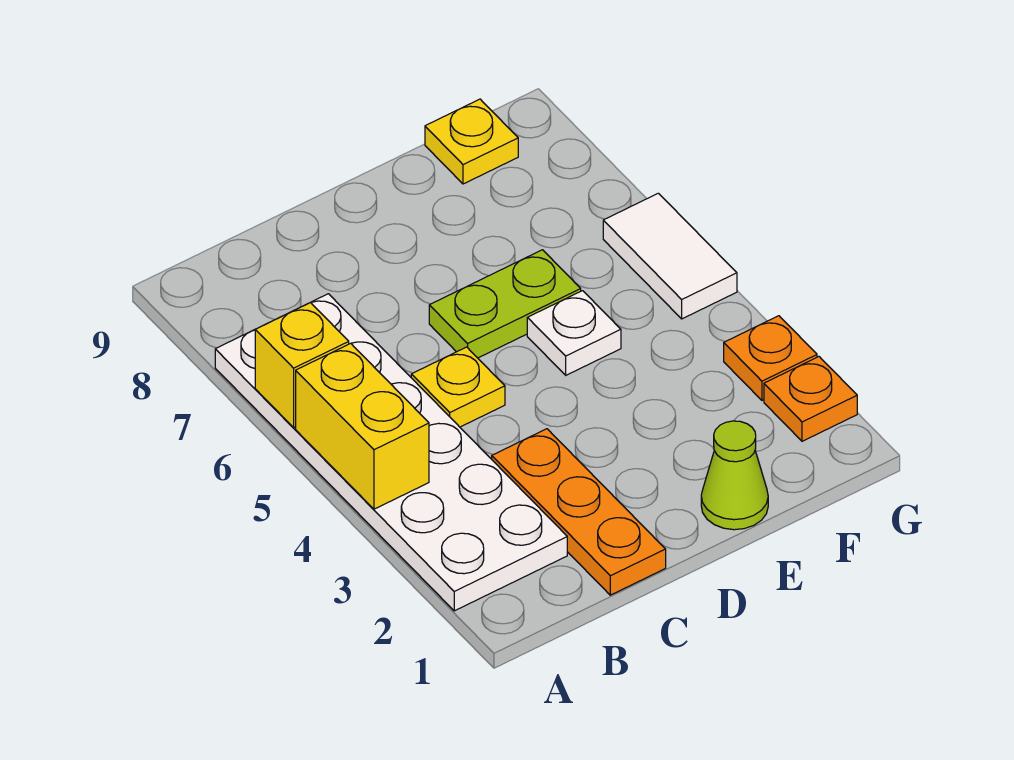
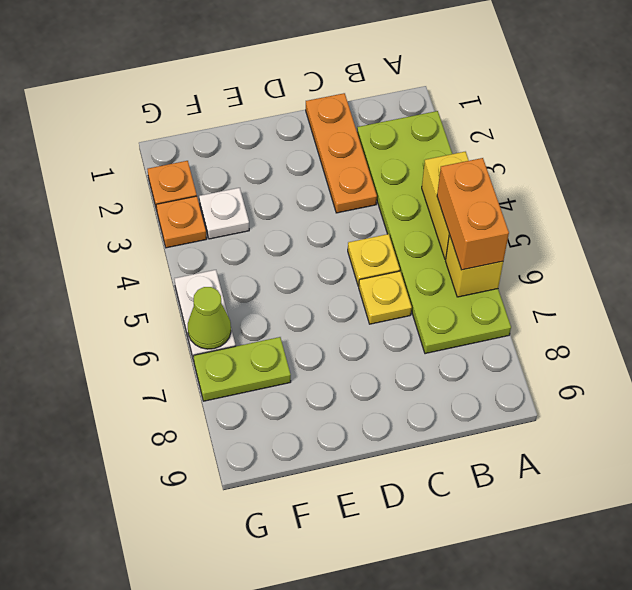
white 2x6 plate [215,294,567,611] -> lime 2x6 plate [357,111,511,354]
none -> orange 1x2 brick [437,158,509,270]
lime 1x2 plate [429,250,581,358] -> lime 1x2 plate moved to [193,337,291,401]
lime 1x1 cone [701,421,768,530] -> lime 1x1 cone moved to [188,287,231,349]
white 1x1 plate [527,291,621,375] -> white 1x1 plate moved to [199,188,249,239]
yellow 1x1 plate [425,99,518,184] -> yellow 1x1 plate moved to [359,271,412,324]
white 1x2 tile [603,193,737,319] -> white 1x2 plate [174,270,236,360]

